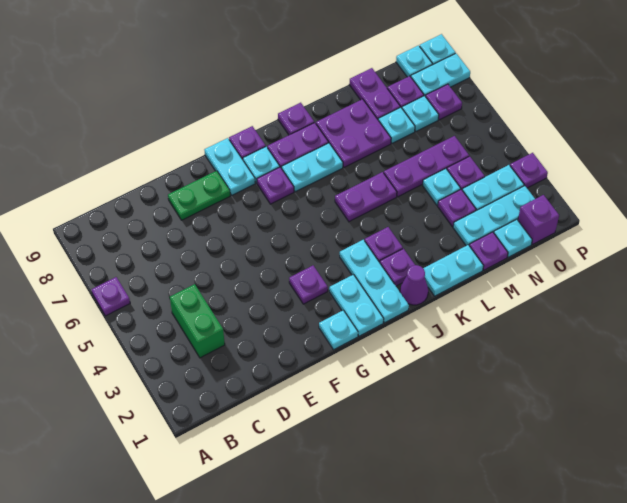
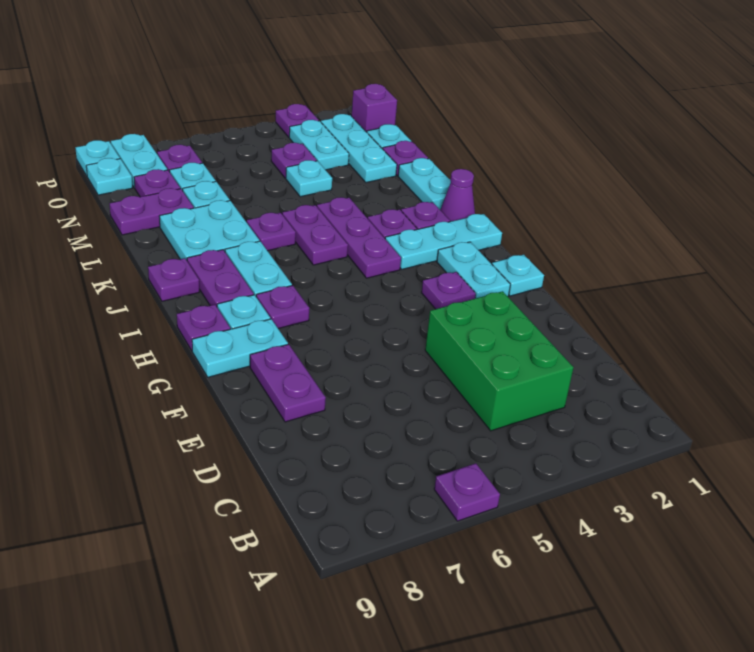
green 1x2 brick [170,284,225,358] -> green 2x3 brick [425,291,573,431]
green 1x2 plate [168,171,230,220] -> purple 1x2 plate [250,344,326,422]
cyan 1x2 plate [329,275,384,336] -> cyan 1x2 plate turned to [437,242,510,299]
purple 2x2 plate [316,99,391,167] -> cyan 2x2 plate [159,200,260,260]
purple 1x3 plate [384,136,469,197] -> purple 1x3 plate moved to [317,197,401,278]
purple 1x1 plate [438,189,476,227] -> purple 1x1 plate moved to [247,213,296,251]

